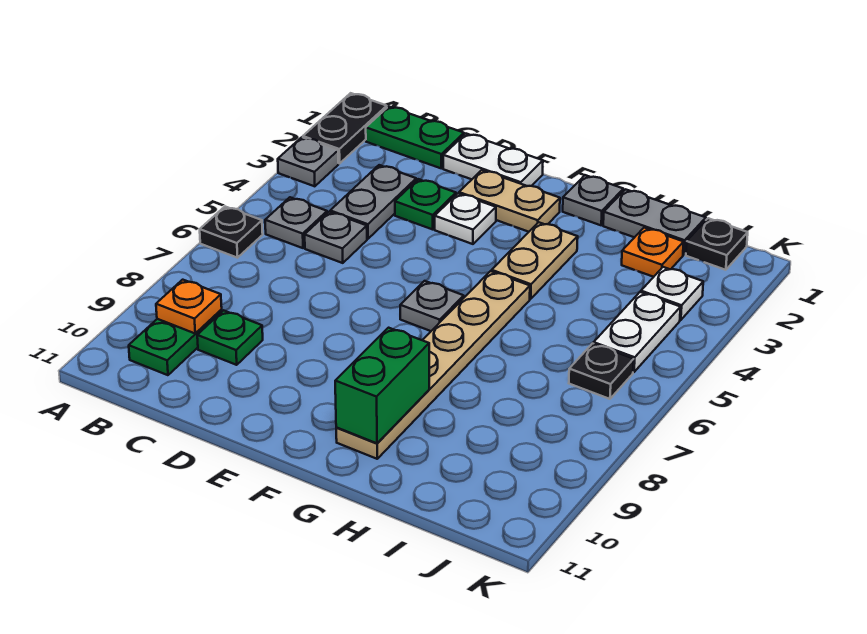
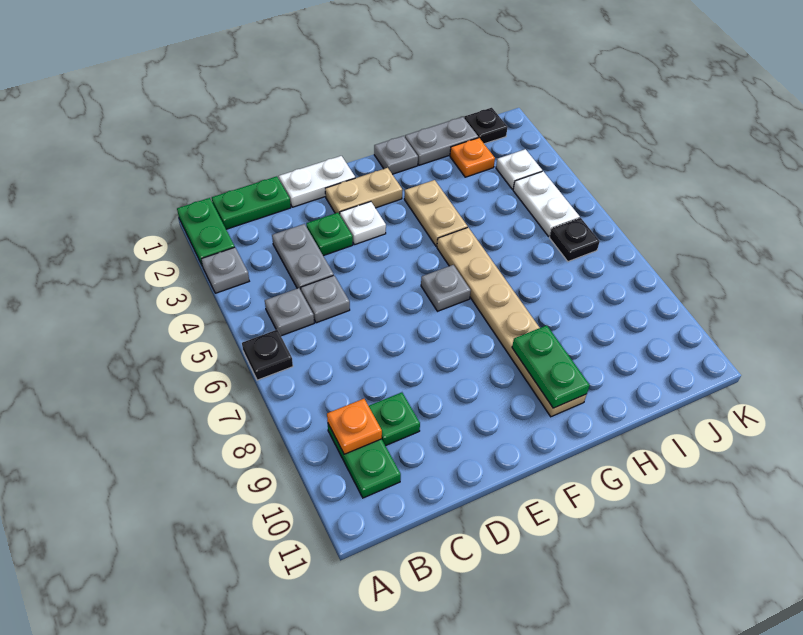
black 1x2 plate [303,93,387,163] -> green 1x2 plate [177,198,235,266]
green 1x2 brick [335,328,429,443] -> green 1x2 plate [512,325,590,408]

